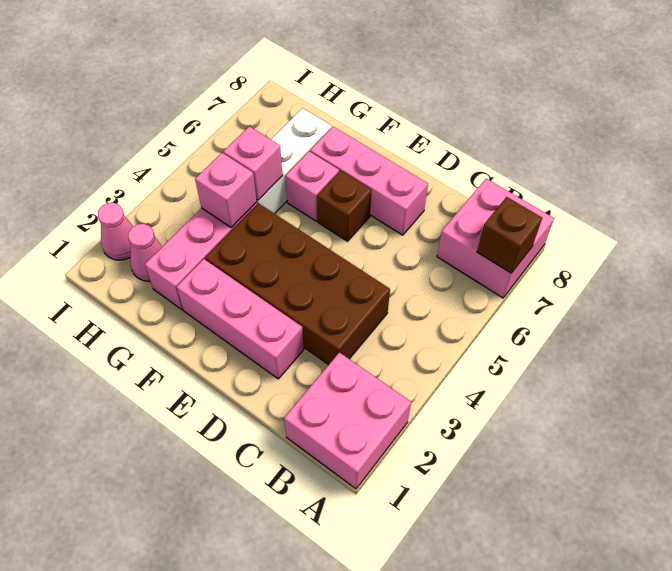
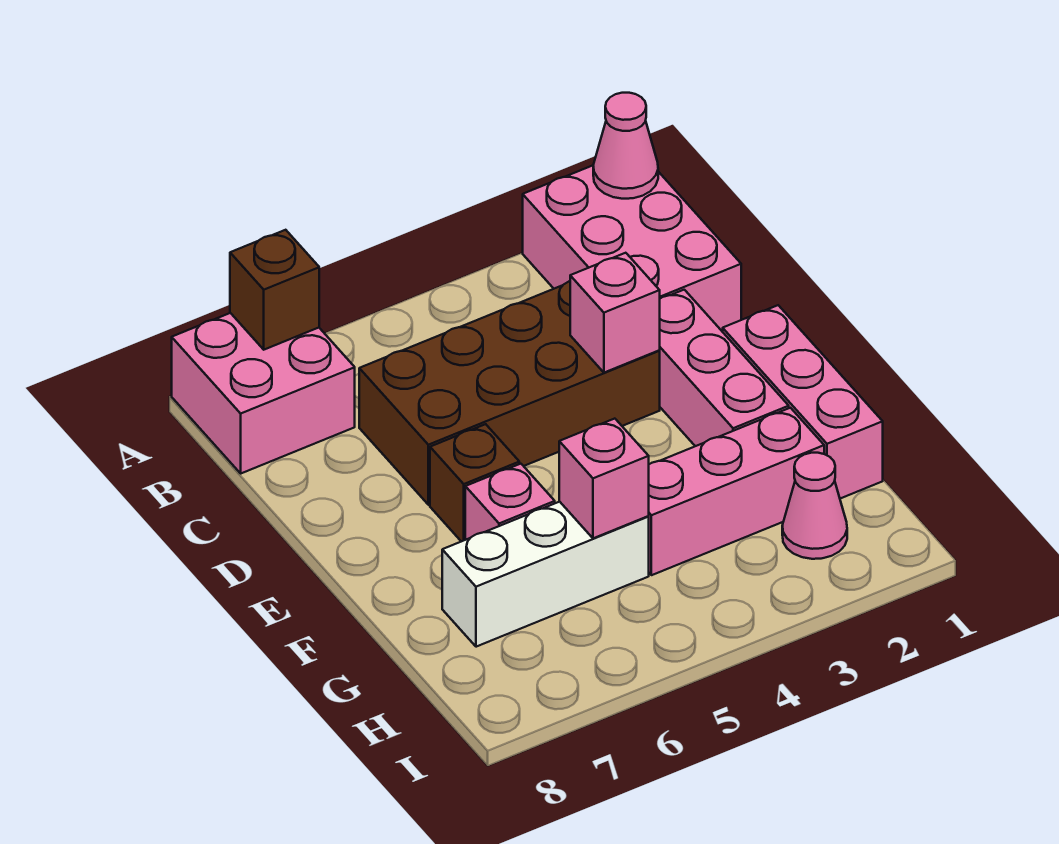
pink 2x2 brick [284,353,411,489] -> pink 2x3 brick [523,166,741,331]
brown 2x4 brick [205,203,390,365] -> brown 2x4 brick turned to [359,281,660,505]
pink 1x3 brick [310,127,428,235] -> pink 1x3 brick moved to [722,305,883,499]
pink 1x1 brick [195,153,257,228] -> pink 1x1 brick moved to [570,253,660,373]
pink 1x1 cone [98,203,133,260] -> pink 1x1 cone moved to [593,93,658,199]

